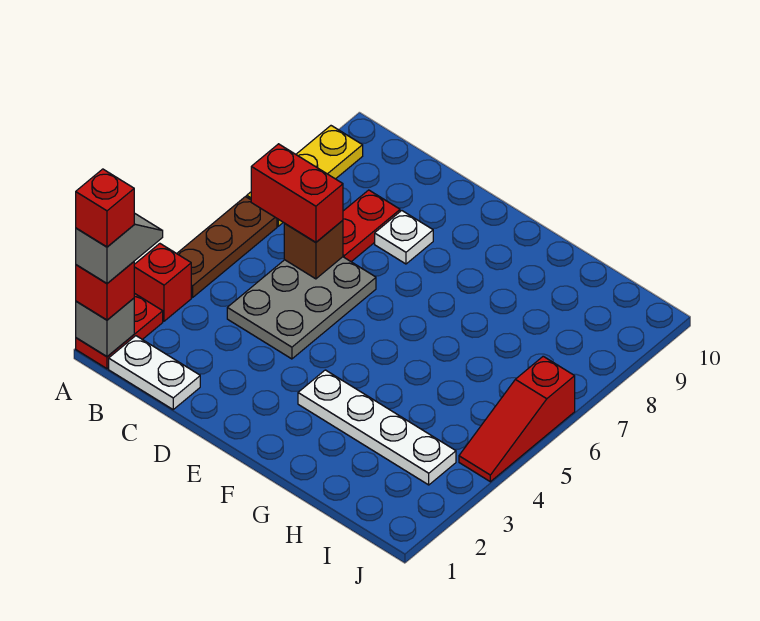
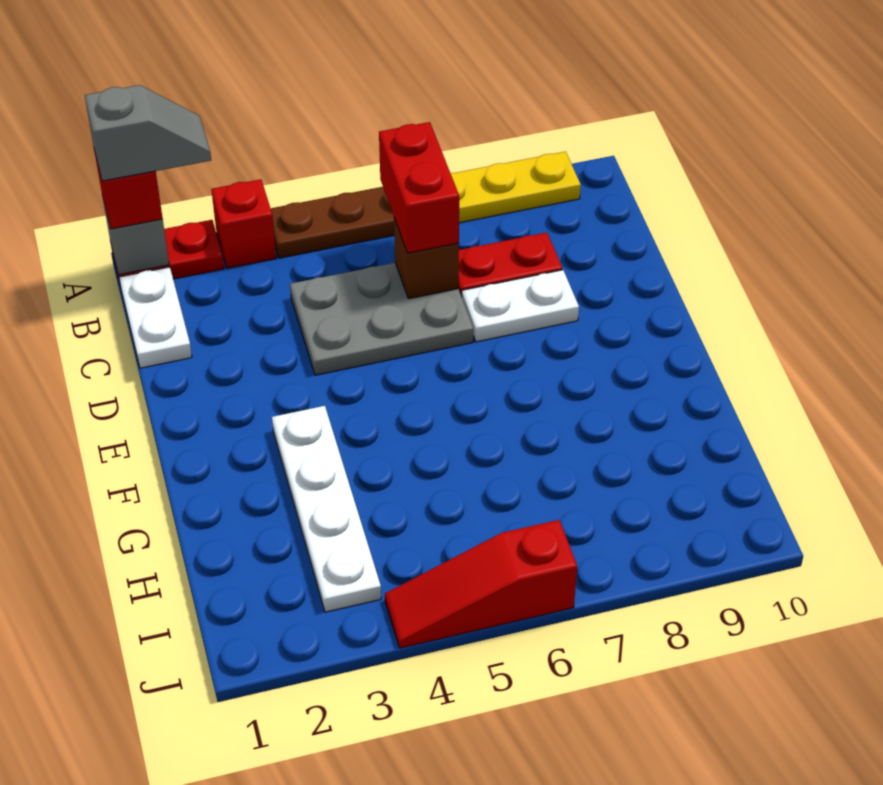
red 1x1 brick [76,169,134,247] -> none
white 1x1 plate [375,211,433,264] -> white 1x2 plate [462,270,579,342]

